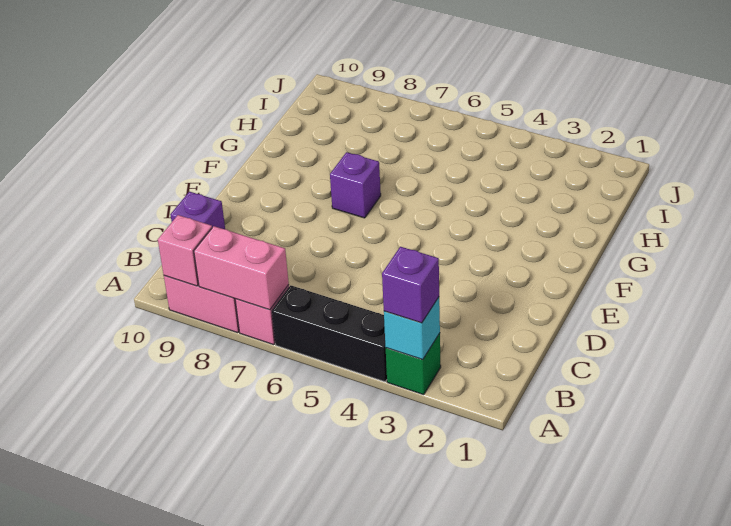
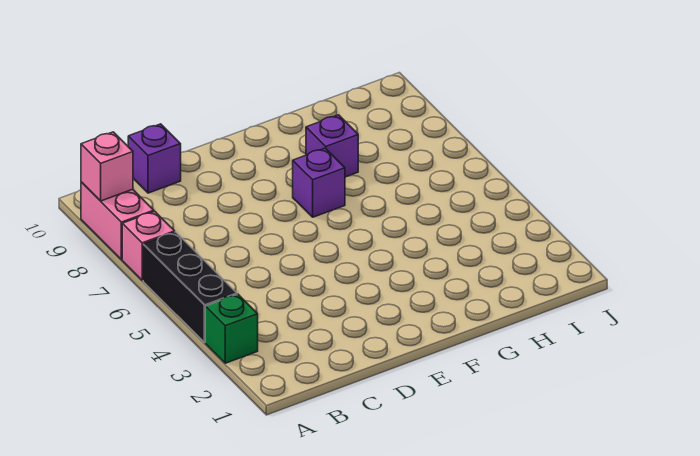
cyan 1x1 brick [384,297,440,360] -> none
purple 1x1 brick [382,247,439,323] -> purple 1x1 brick moved to [306,115,358,177]
pink 1x2 brick [194,226,289,310] -> none

